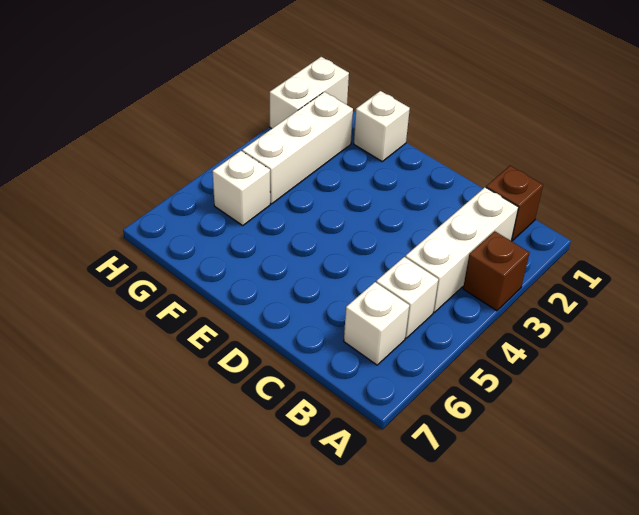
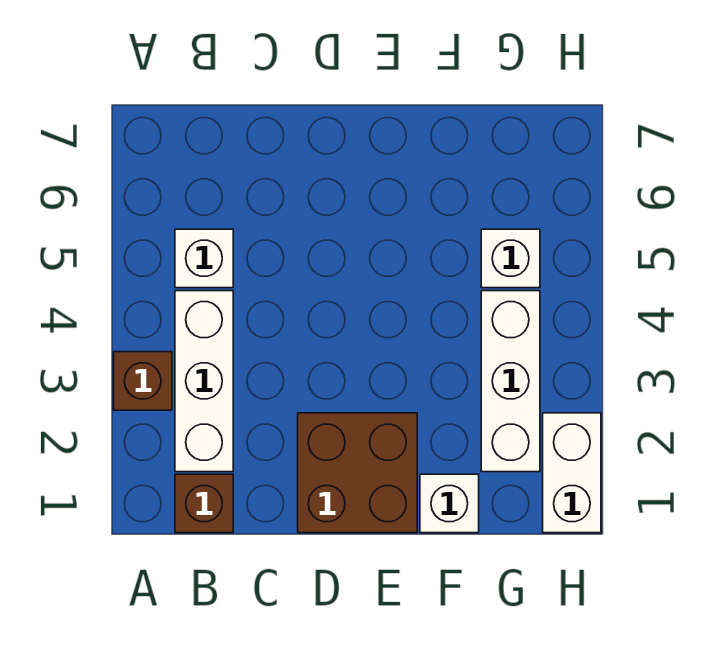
white 1x1 brick [344,282,409,365] -> none
none -> brown 2x2 brick [298,413,417,533]

